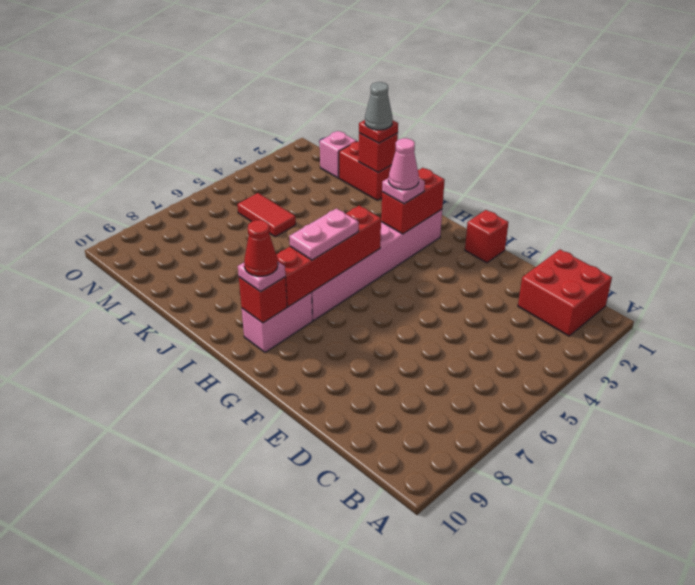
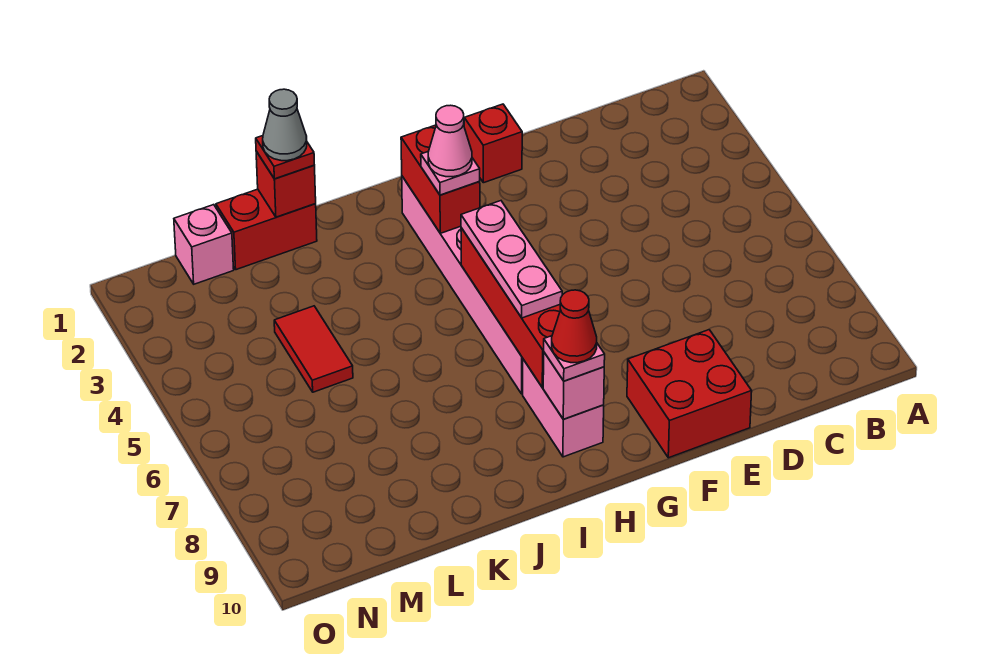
red 2x2 brick [518,250,612,336] -> red 2x2 brick moved to [627,330,752,458]
pink 1x2 plate [289,208,359,260] -> pink 1x3 plate [461,201,562,318]
red 1x1 brick [239,277,287,323] -> pink 1x1 brick [543,353,604,419]
red 1x2 tile [237,193,296,237] -> red 1x2 tile turned to [274,306,353,392]

